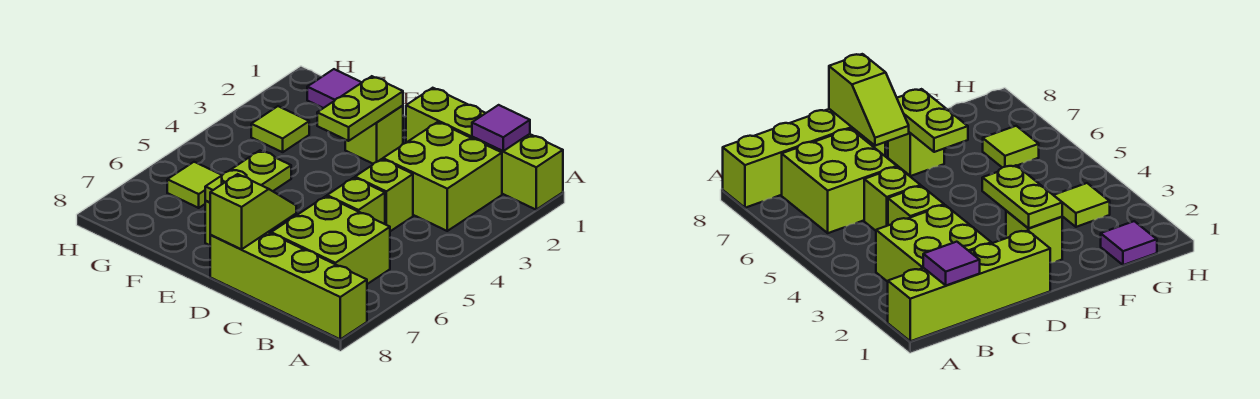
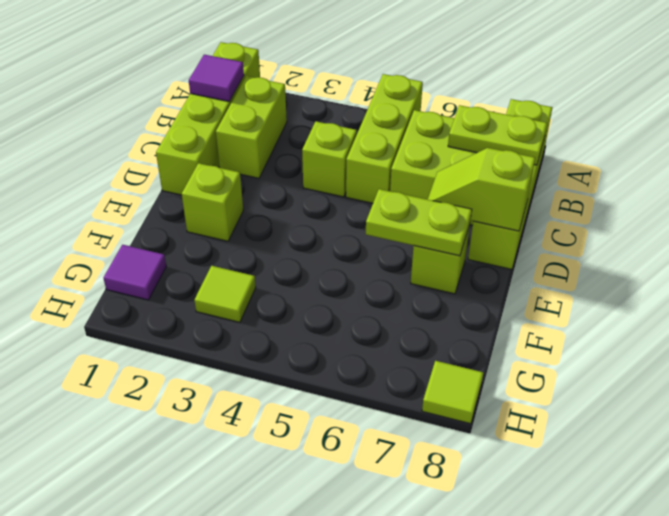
lime 2x2 brick [383,122,502,231] -> lime 1x2 brick [216,76,287,178]
lime 1x1 brick [327,178,385,224] -> lime 1x3 brick [346,74,423,203]
lime 1x2 plate [317,76,403,141] -> lime 1x2 plate moved to [448,105,547,165]
lime 1x1 tile [167,162,222,208] -> lime 1x1 tile moved to [422,361,483,424]

